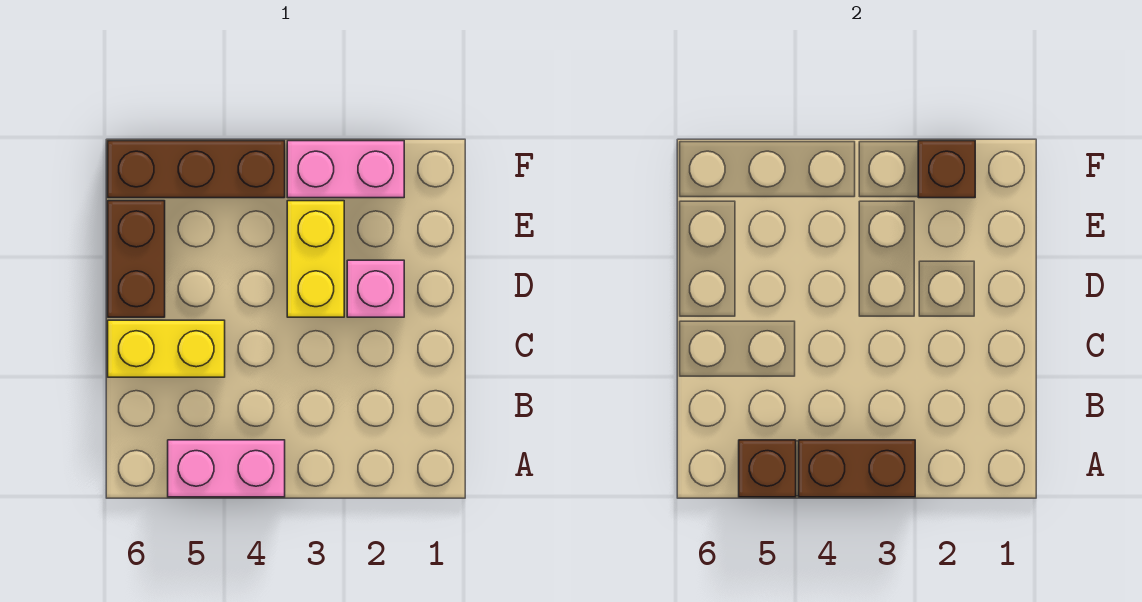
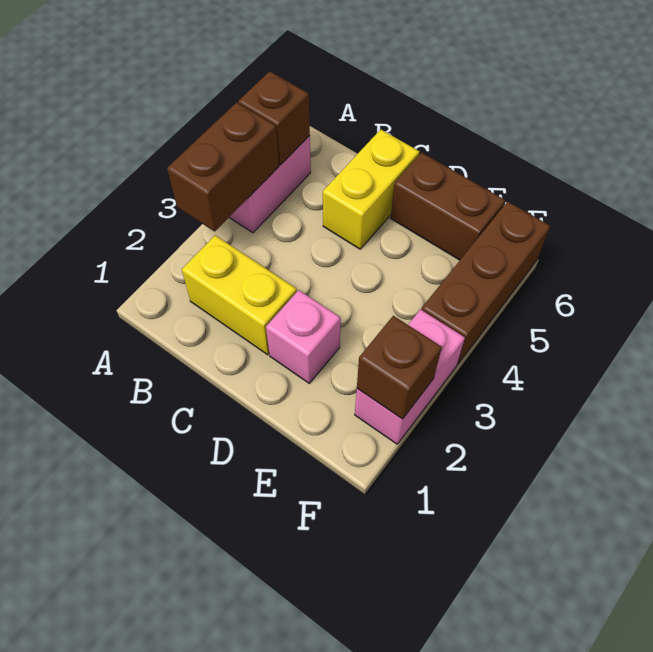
yellow 1x2 brick [287,201,344,317] -> yellow 1x2 brick moved to [182,235,297,355]

